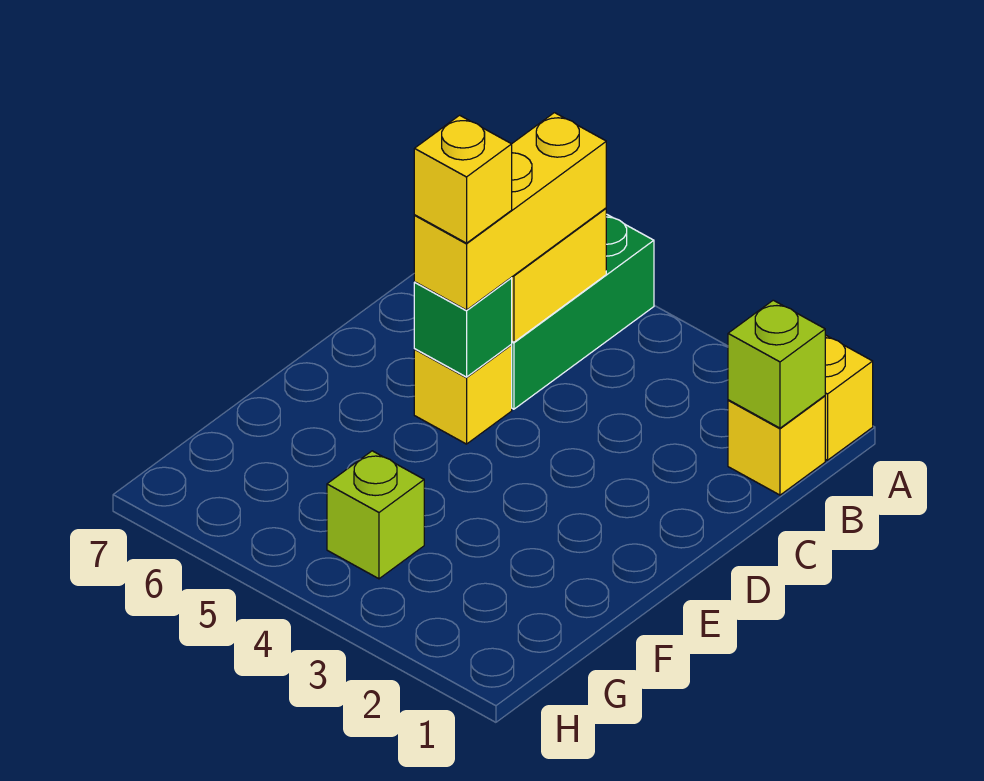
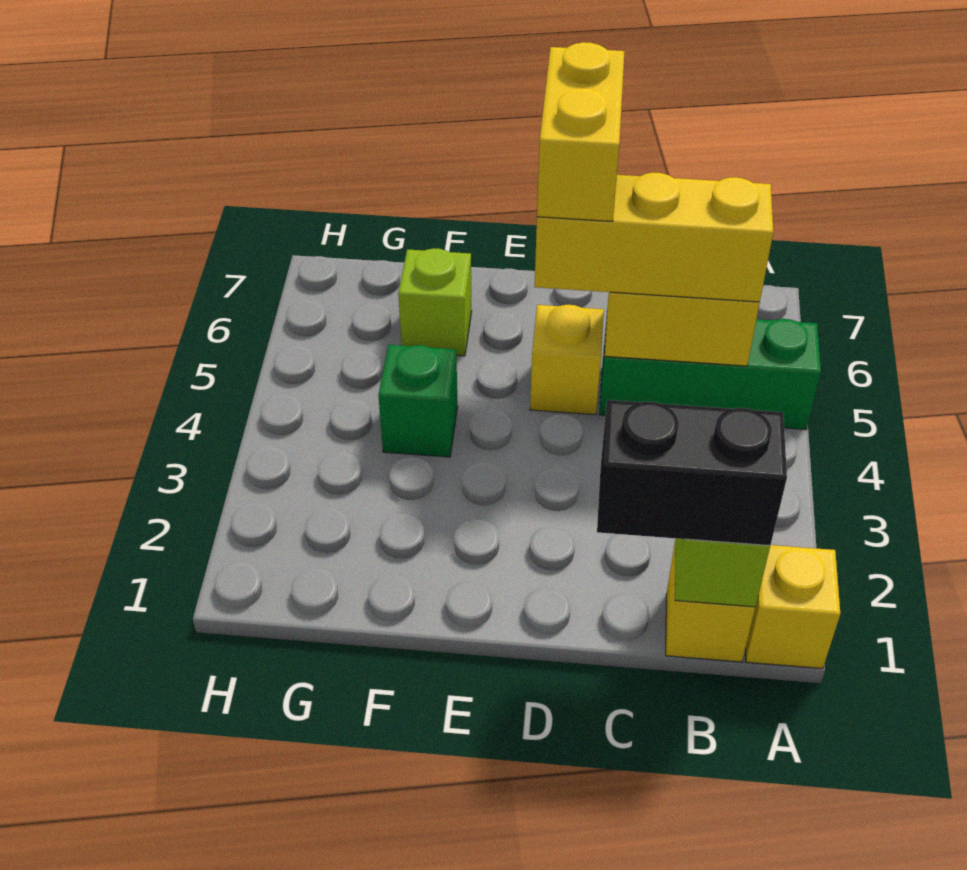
none -> black 1x2 brick [597,400,787,546]
green 1x1 brick [414,278,512,377] -> green 1x1 brick moved to [378,345,458,457]
yellow 1x1 brick [414,115,512,243] -> yellow 1x2 brick [537,42,625,221]
lime 1x1 brick [327,451,424,579] -> lime 1x1 brick moved to [398,248,472,356]

